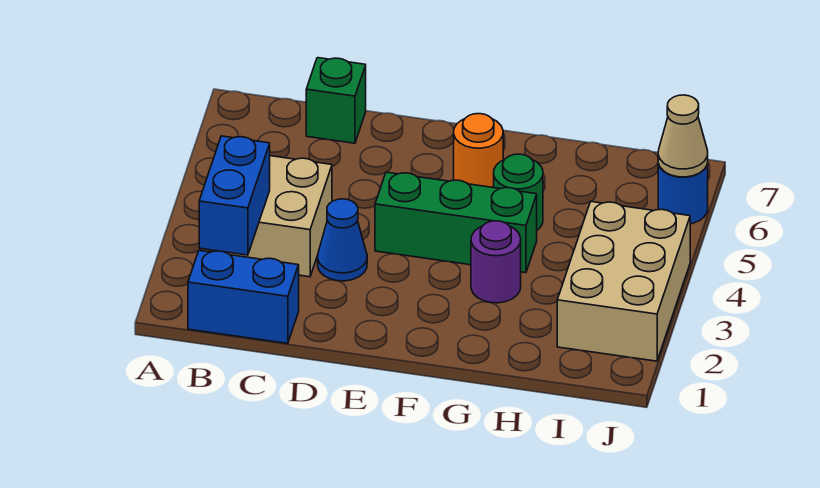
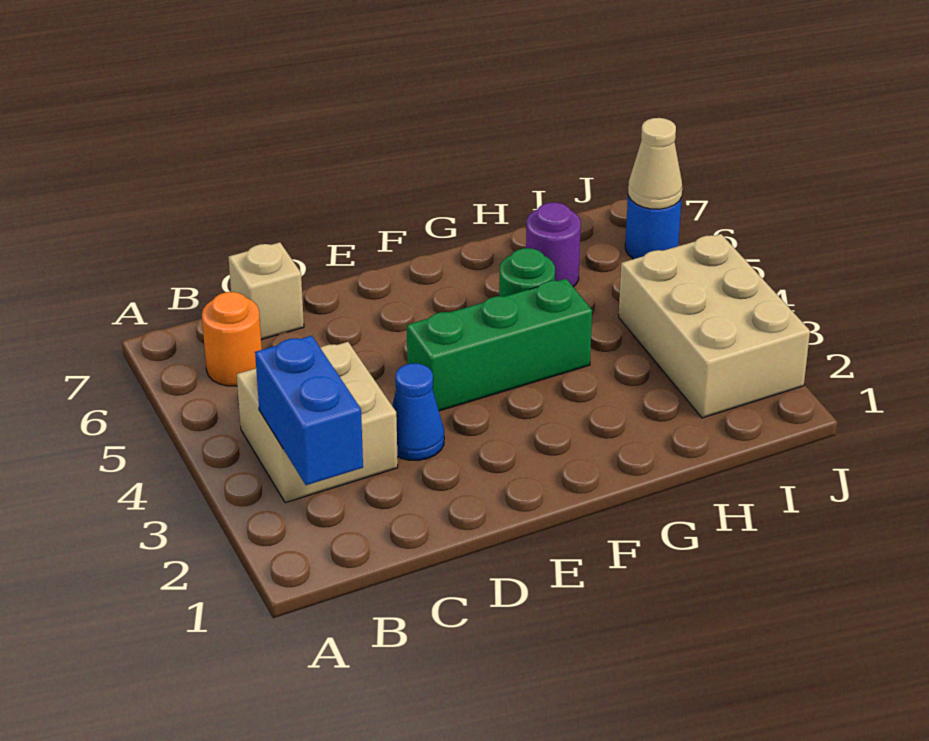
blue 1x2 brick [188,250,299,344] -> none
green 1x1 brick [306,58,366,143] -> tan 1x1 brick [228,242,304,340]
orange 1x1 round brick [454,114,503,188] -> orange 1x1 round brick moved to [202,292,262,386]
purple 1x1 round brick [471,221,521,303] -> purple 1x1 round brick moved to [526,202,581,287]

